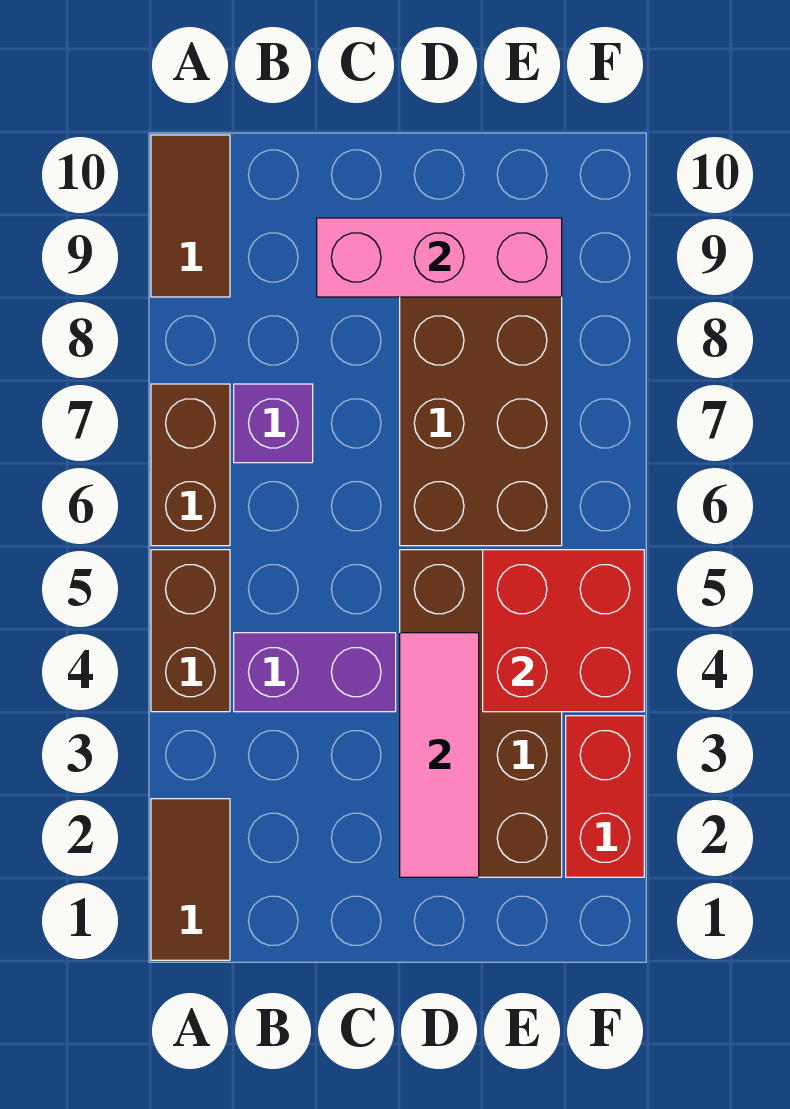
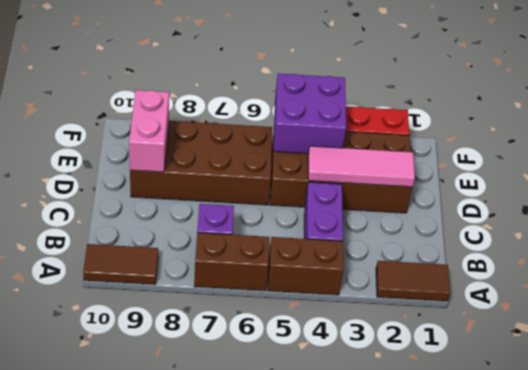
pink 1x3 brick [317,218,562,297] -> pink 1x2 brick [129,90,169,172]
red 2x2 brick [483,550,644,712] -> purple 2x2 brick [273,74,346,154]

